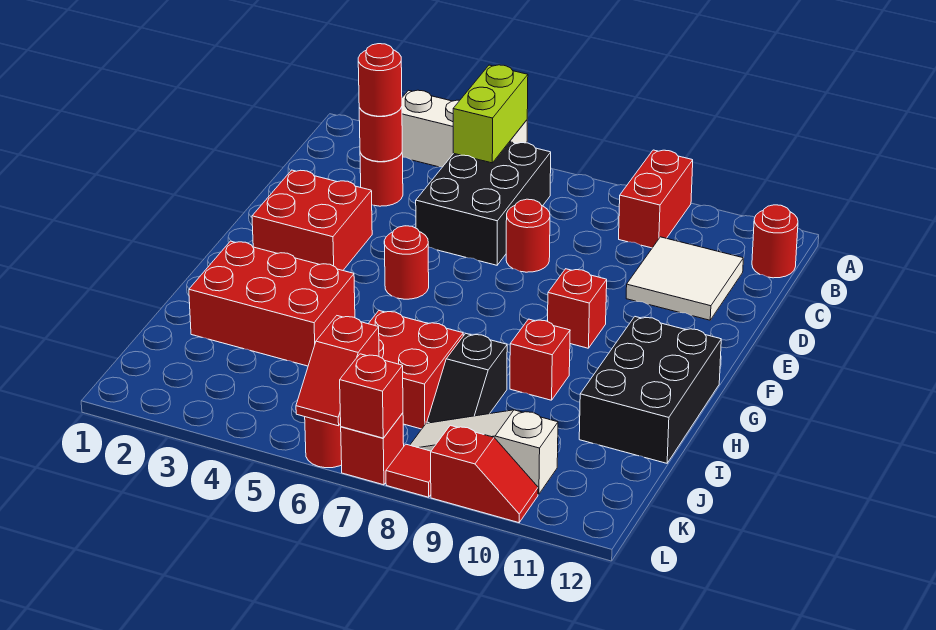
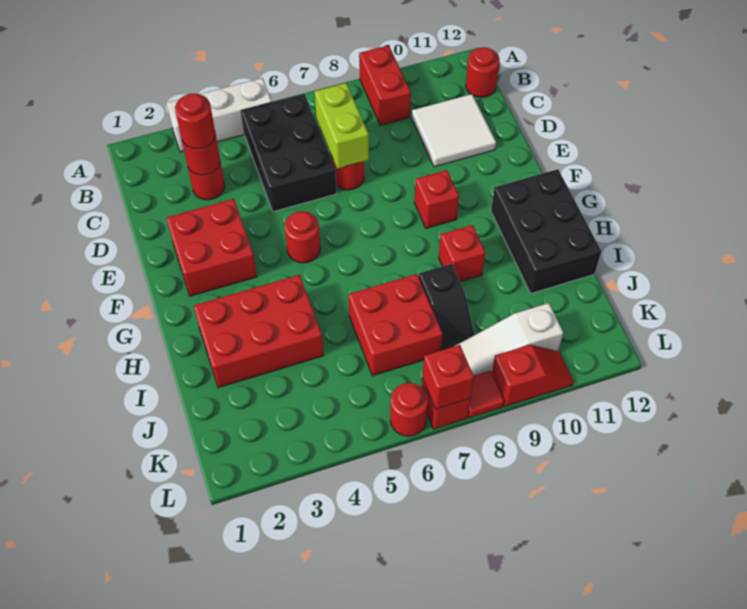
lime 1x2 brick [453,65,528,163] -> lime 1x2 brick moved to [315,83,369,169]
red 1x2 slope [296,316,379,426] -> none

